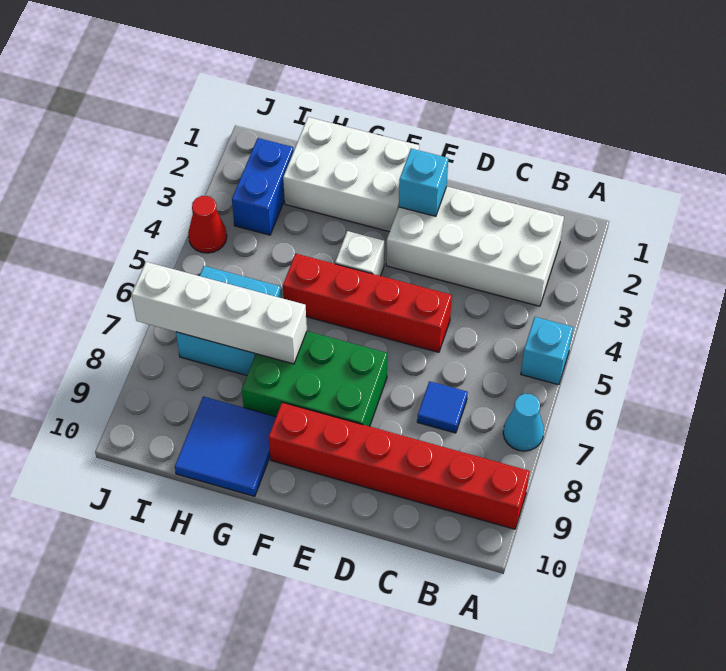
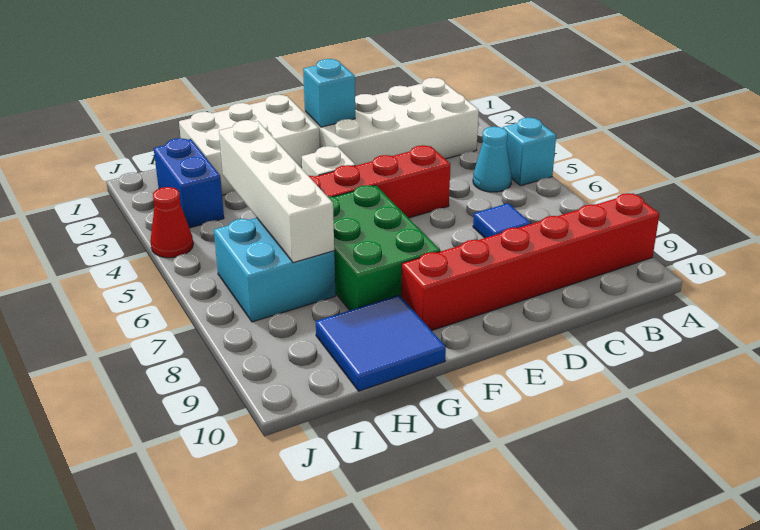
cyan 1x1 cone [503,394,544,451] -> cyan 1x1 cone moved to [473,127,512,192]
green 2x3 brick [242,331,387,427] -> green 2x3 brick turned to [327,185,440,310]
white 1x4 brick [132,262,307,364] -> white 1x4 brick turned to [219,120,334,263]

